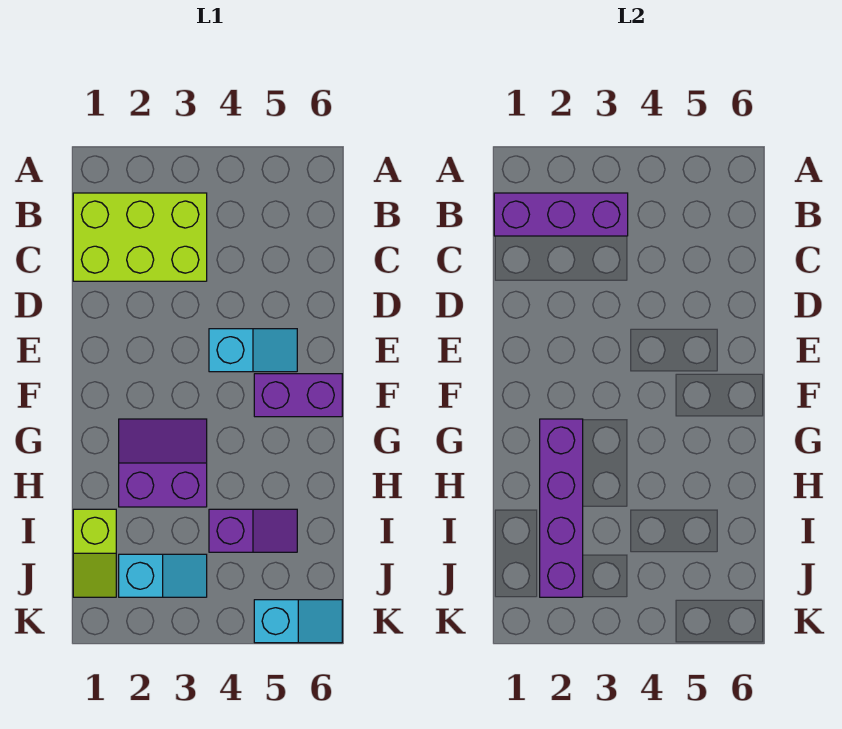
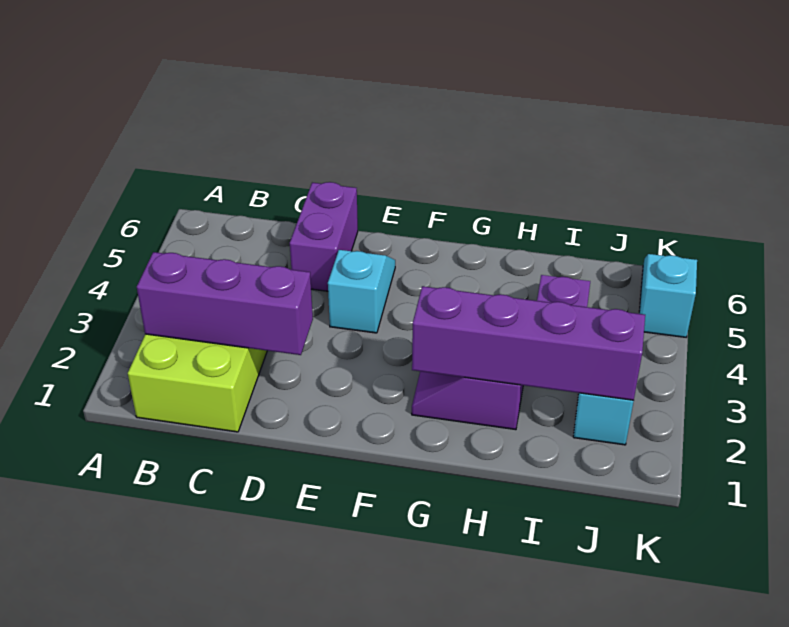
purple 1x3 brick [494,193,628,236] -> purple 1x3 brick turned to [137,252,313,355]
purple 1x2 brick [254,374,342,417] -> purple 1x2 brick moved to [290,182,358,291]
lime 1x2 slope [73,509,116,597] -> none

